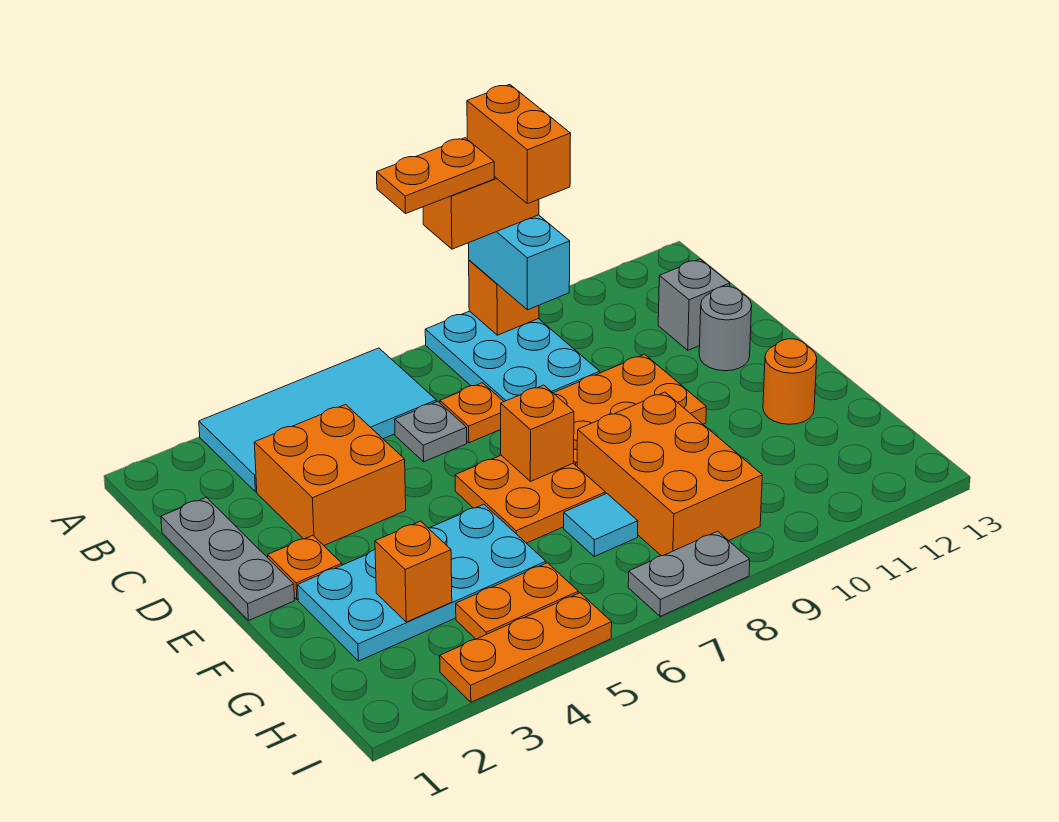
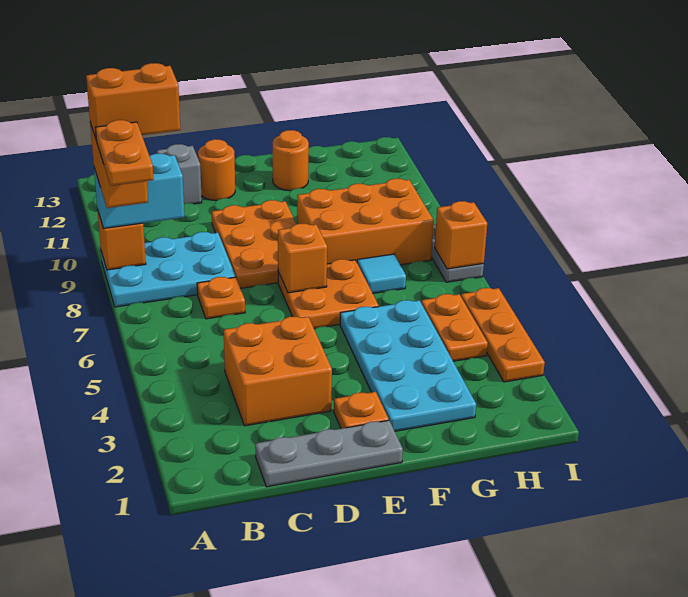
cyan 2x4 tile [199,348,436,492] -> none
grey 1x1 plate [395,401,467,462] -> none
grey 1x1 round brick [699,286,752,371] -> orange 1x1 round brick [198,139,235,201]
orange 1x1 brick [375,521,452,622] -> orange 1x1 brick moved to [435,201,487,269]

